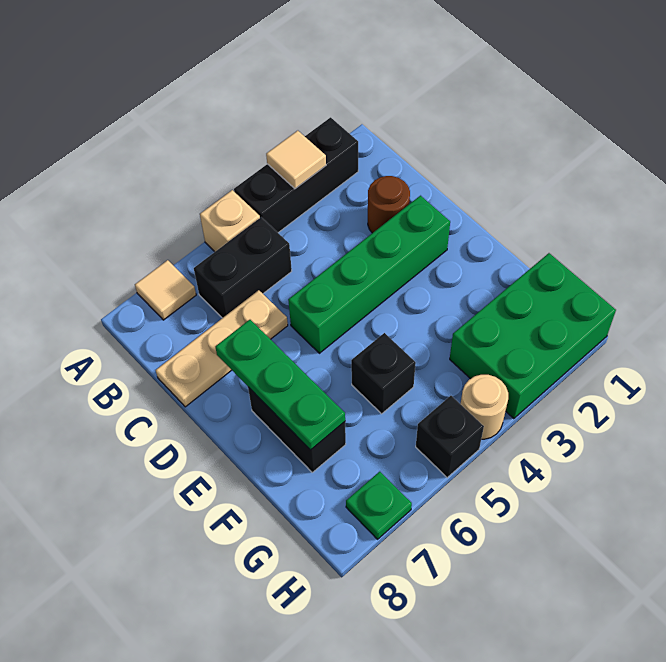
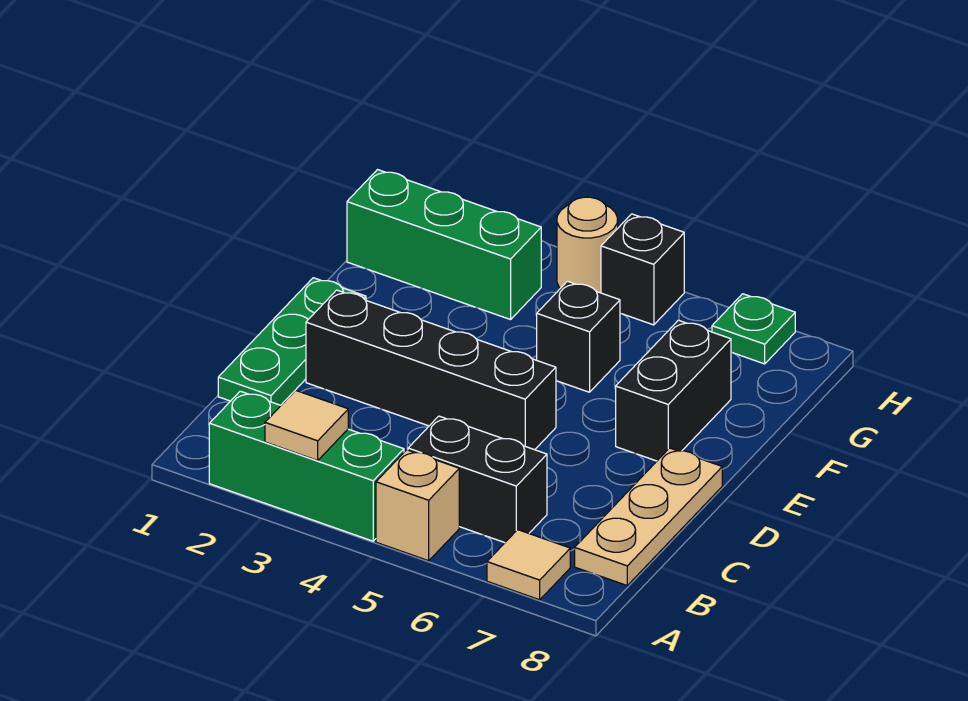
black 1x3 brick [234,117,358,233] -> green 1x3 brick [209,391,404,541]
brown 1x1 round brick [368,176,410,233] -> none
tan 1x3 plate [156,290,288,407] -> tan 1x3 plate turned to [575,448,722,585]
green 1x4 brick [288,196,450,353] -> black 1x4 brick [306,290,556,450]
green 1x3 plate [215,320,345,450] -> green 1x3 plate moved to [218,278,366,405]
green 2x3 brick [450,253,616,419] -> green 1x3 brick [347,170,541,320]

